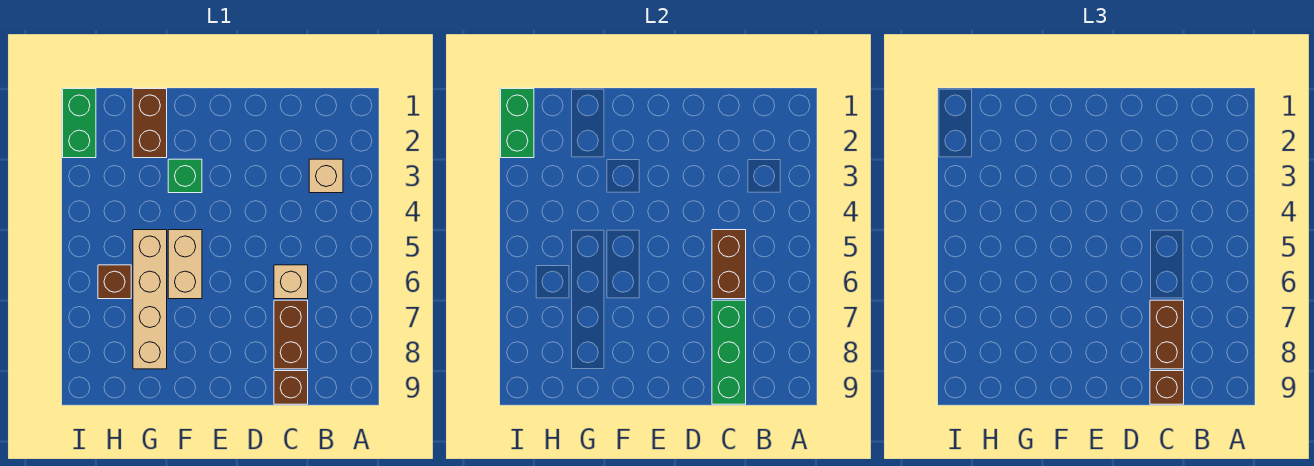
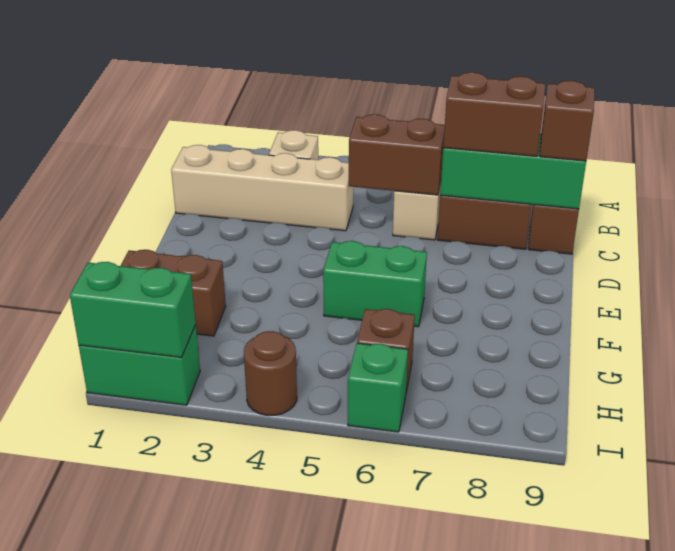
green 1x1 brick [168,159,202,193] -> green 1x1 brick moved to [348,343,408,432]
tan 1x2 brick [168,230,202,299] -> green 1x2 brick [323,241,427,327]
tan 1x4 brick [133,230,167,369] -> tan 1x4 brick moved to [171,145,353,231]
none -> brown 1x1 round brick [244,331,297,415]

